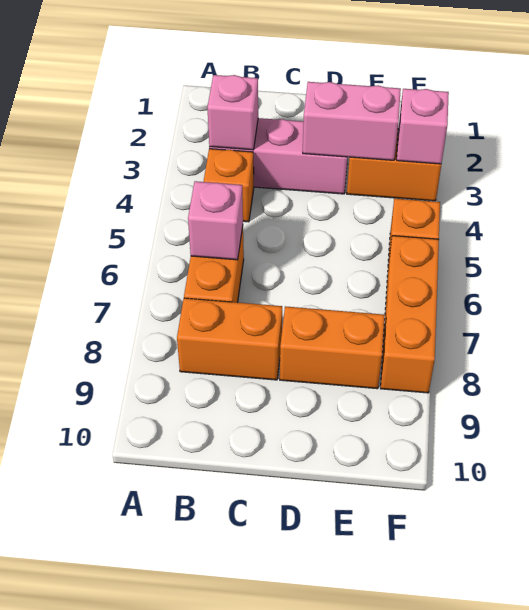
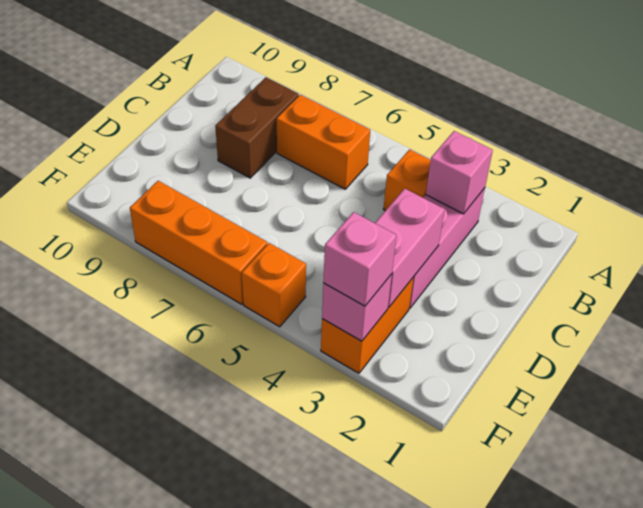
pink 1x1 brick [188,181,243,260] -> pink 1x1 brick moved to [323,212,396,306]
orange 1x2 brick [177,298,282,380] -> brown 1x2 brick [215,77,299,178]
orange 1x2 brick [280,306,385,389] -> none

